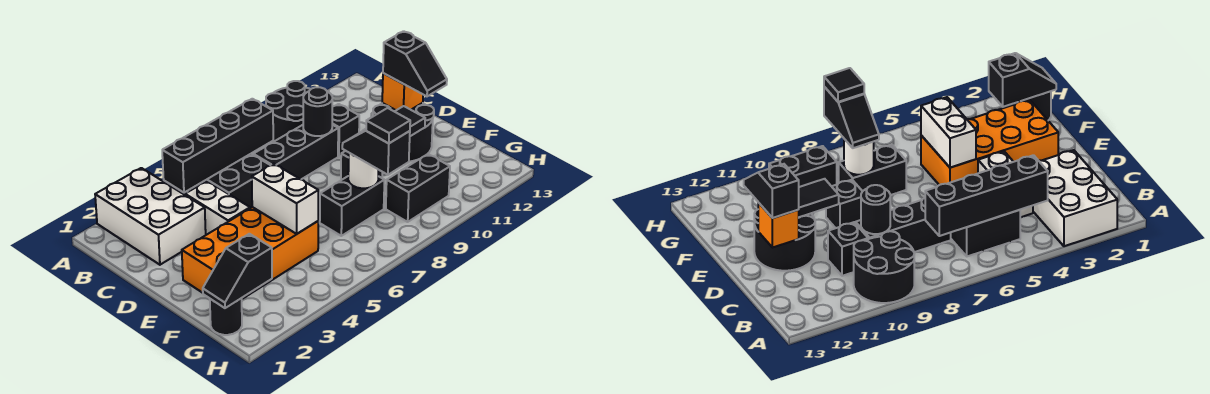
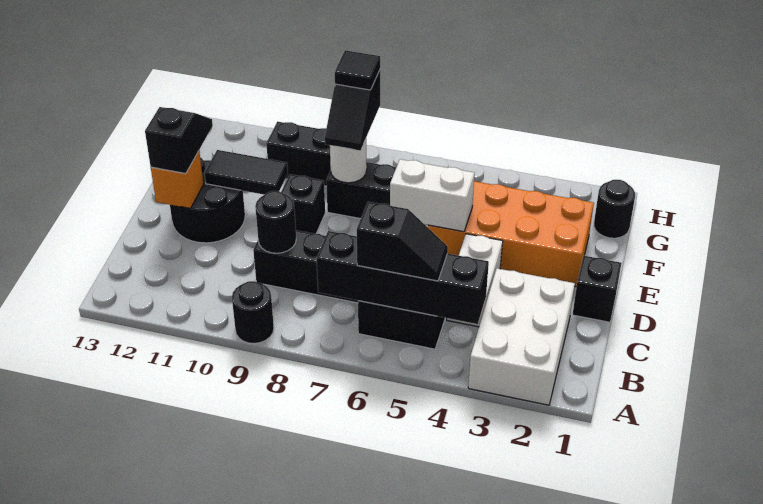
black 2x2 round brick [266,81,311,143] -> black 1x1 round brick [232,281,274,344]
black 1x1 brick [332,104,359,156] -> black 1x1 brick moved to [573,256,621,322]
white 1x2 brick [252,164,318,234] -> white 1x2 brick turned to [390,159,475,232]
black 1x2 slope [203,234,272,308] -> black 1x2 slope moved to [357,202,448,281]

